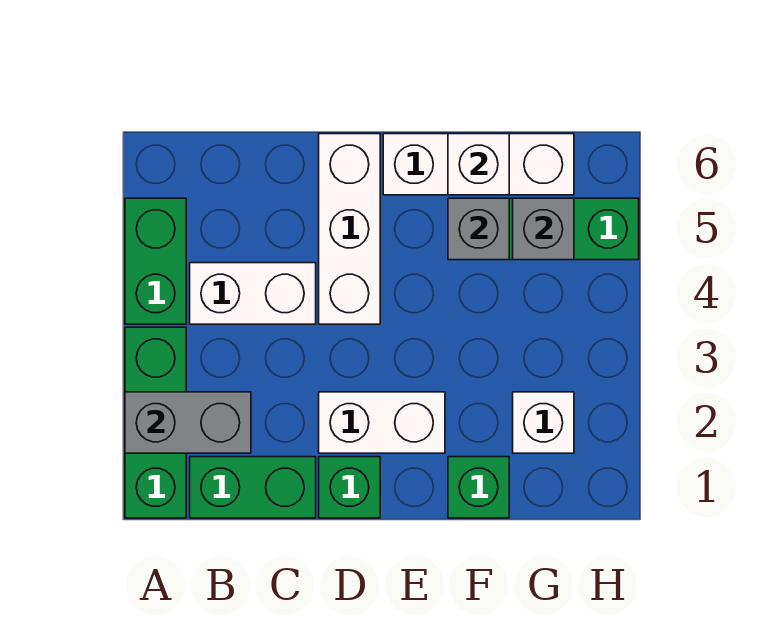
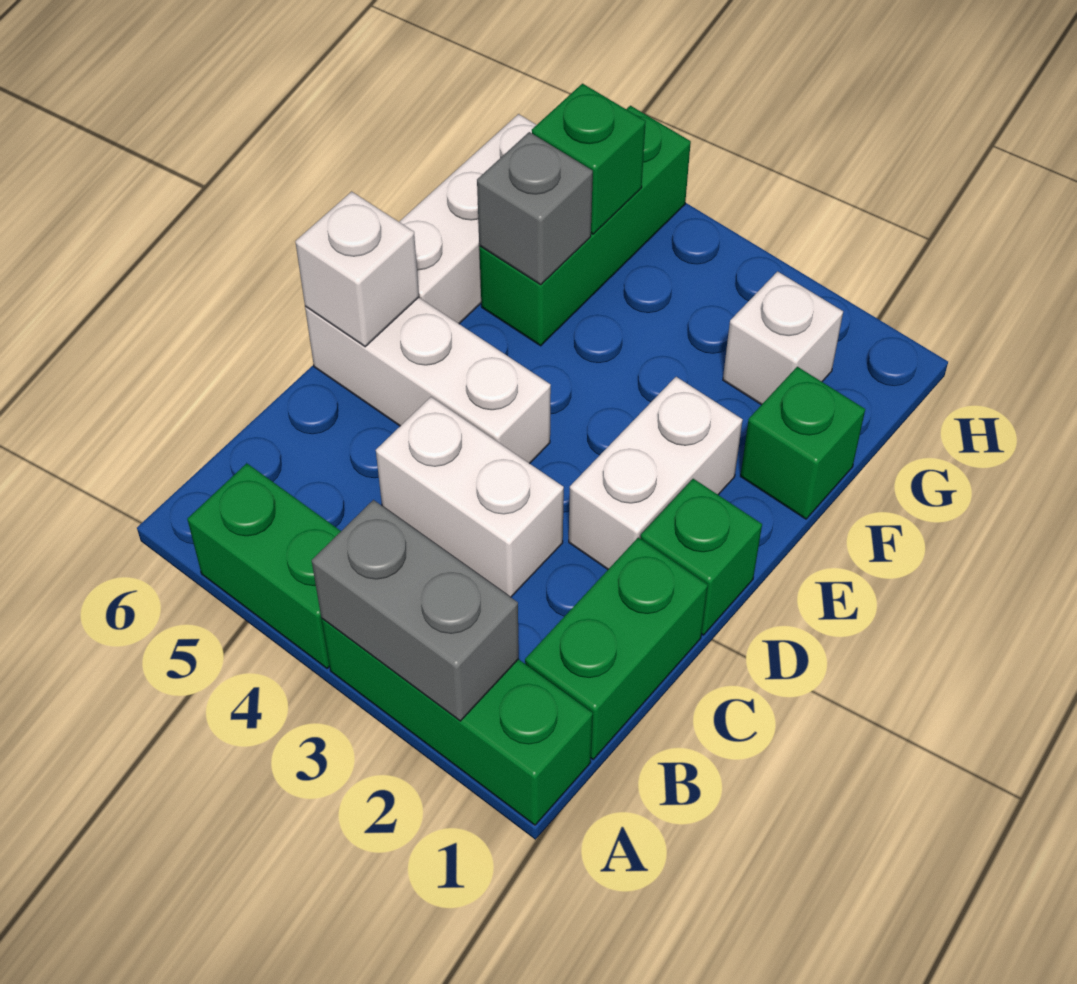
grey 1x2 brick [125,392,251,453] -> grey 1x2 brick turned to [312,500,519,721]
white 1x2 brick [190,263,316,324] -> white 1x2 brick turned to [376,397,564,597]
white 1x1 brick [448,134,509,195] -> white 1x1 brick moved to [295,191,419,347]
grey 1x1 brick [513,198,574,260] -> green 1x1 brick [532,84,646,234]

